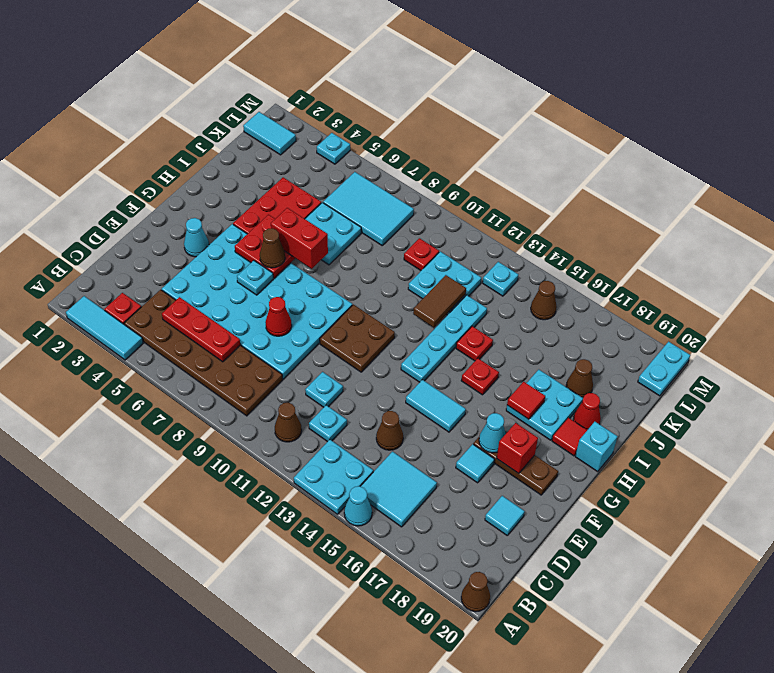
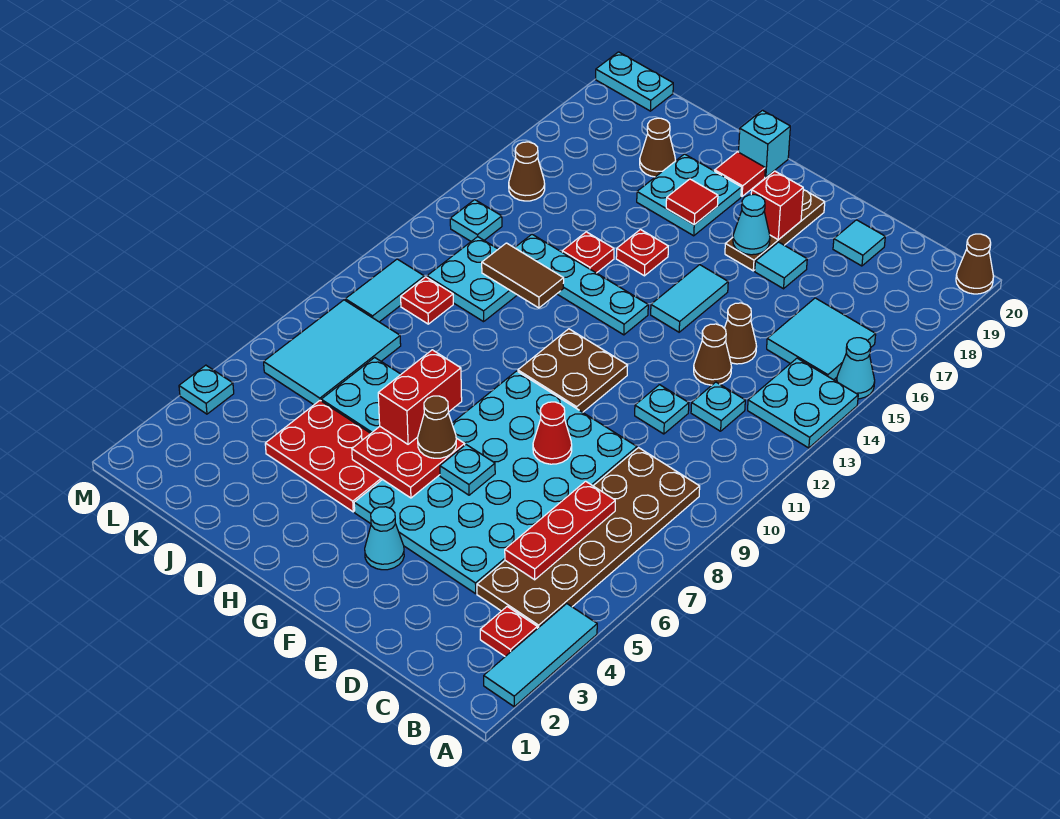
brown 1x1 cone [275,403,302,442] -> brown 1x1 cone moved to [694,324,732,385]
red 1x1 cone [573,393,601,430] -> none
cyan 1x2 tile [243,112,296,155] -> cyan 1x2 tile moved to [345,259,424,322]

